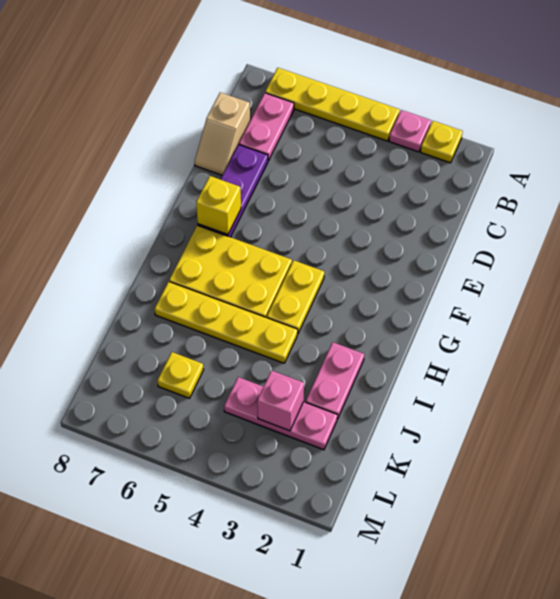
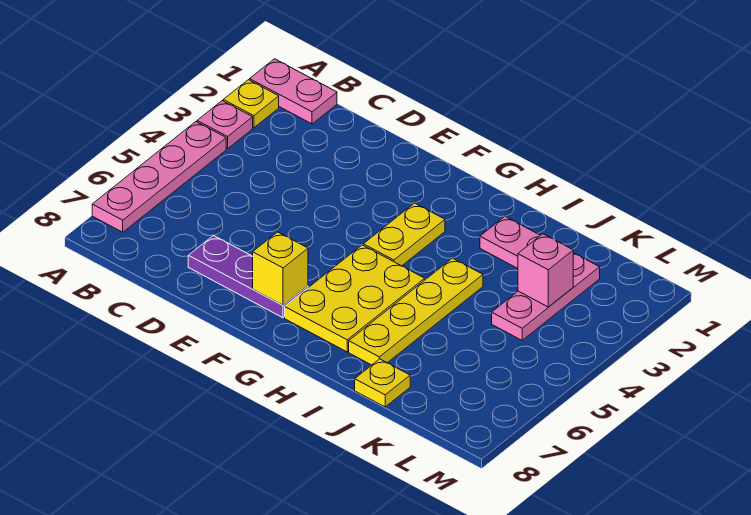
yellow 1x4 plate [265,68,400,141] -> pink 1x4 plate [92,122,226,232]
pink 1x2 plate [239,93,294,161] -> pink 1x2 plate moved to [250,59,337,124]
tan 1x2 slope [195,92,250,175] -> none
yellow 1x2 plate [267,260,324,334] -> yellow 1x2 plate turned to [363,203,445,266]
yellow 1x1 plate [157,352,204,398] -> yellow 1x1 plate moved to [355,359,410,407]

